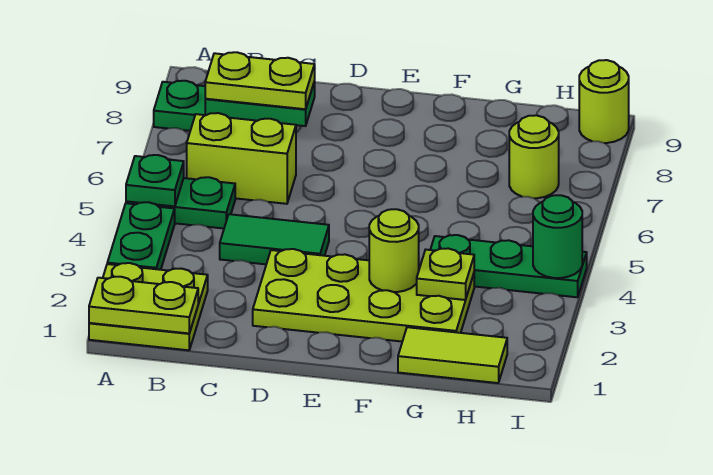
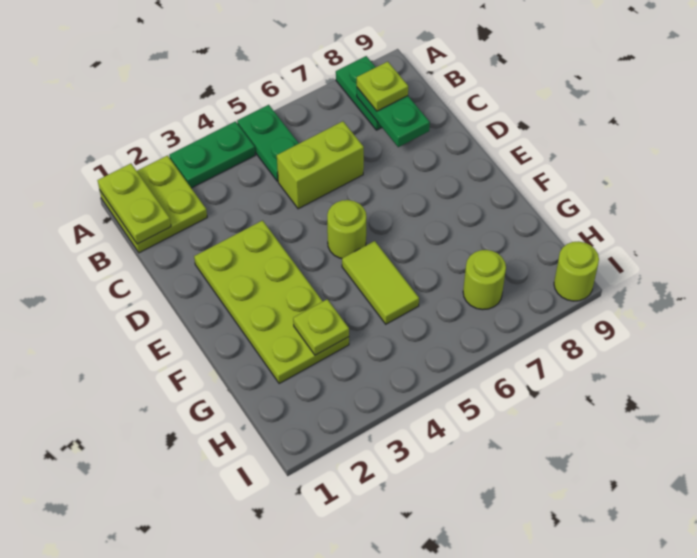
green 1x1 plate [126,155,184,206] -> none
lime 1x2 brick [187,113,296,204] -> lime 1x2 brick turned to [277,121,364,209]
lime 1x2 plate [205,52,315,109] -> lime 1x1 plate [357,62,408,111]
green 1x2 tile [220,214,329,264] -> none
lime 1x1 round brick [369,209,419,292] -> lime 1x1 round brick moved to [327,200,366,259]
lime 1x2 tile [398,327,507,383] -> lime 1x2 tile moved to [342,241,419,324]
green 1x3 plate [430,235,587,297] -> none
green 1x1 round brick [533,195,582,278] -> none

